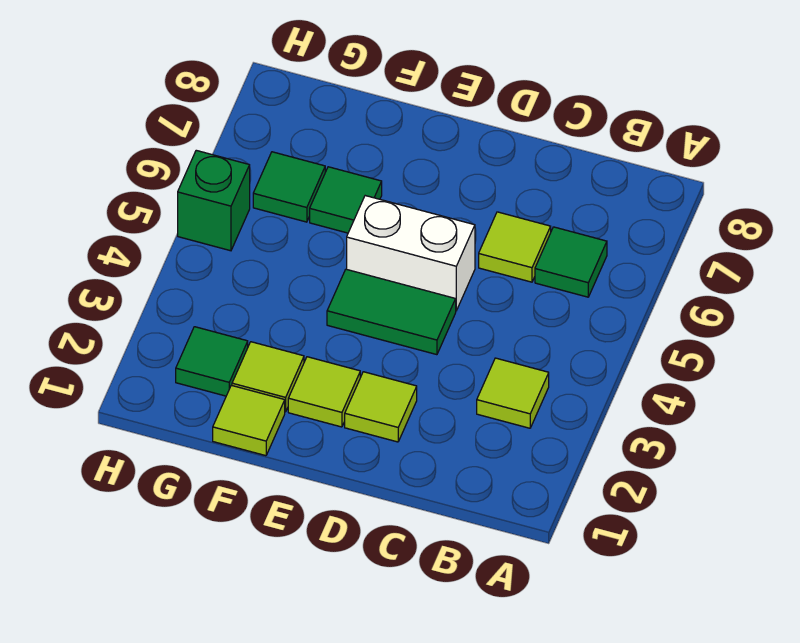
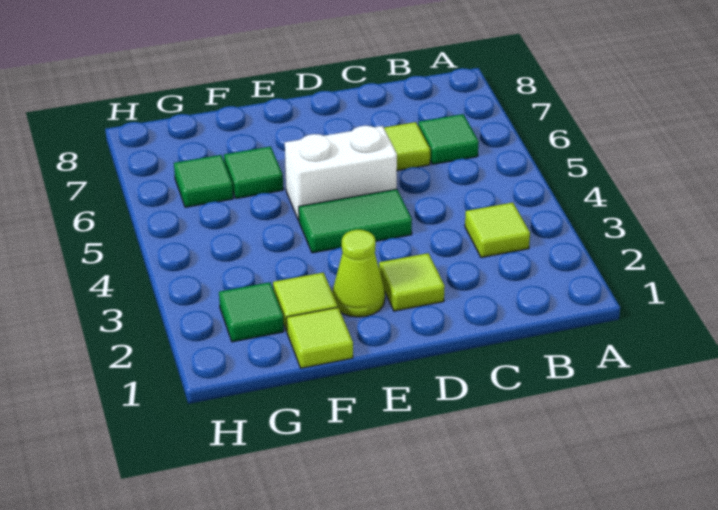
lime 1x1 tile [288,357,360,427] -> lime 1x1 cone [332,230,385,317]
green 1x1 brick [178,150,250,251] -> none

